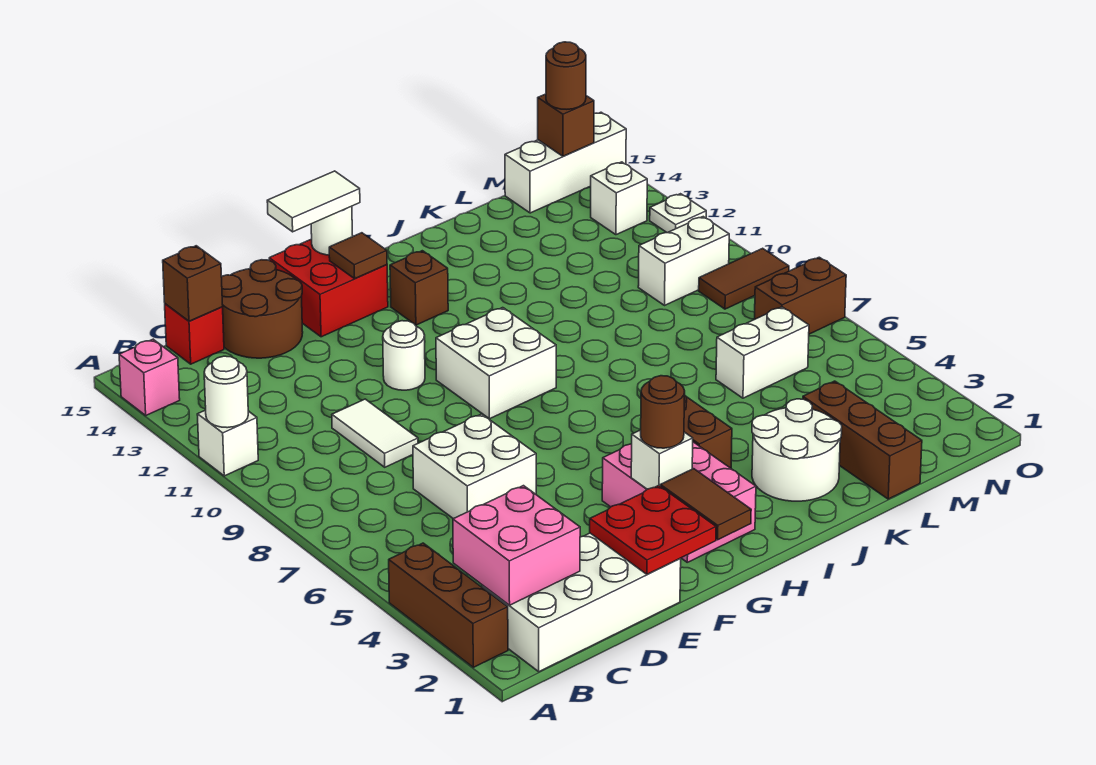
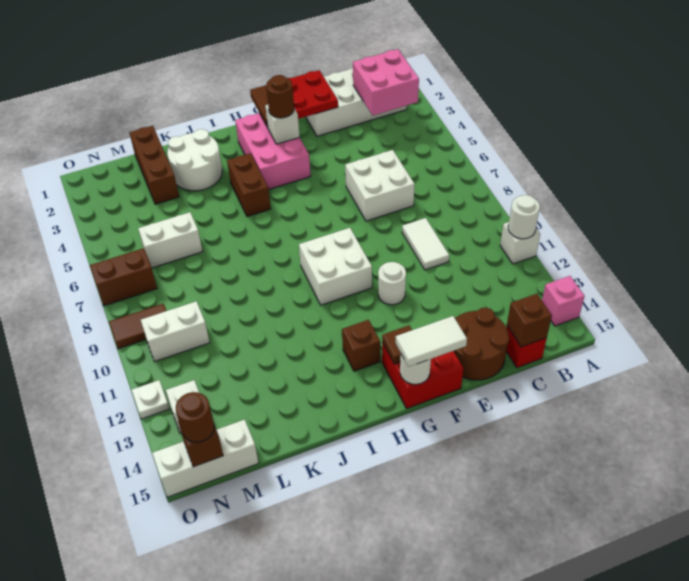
brown 1x3 brick [389,543,508,667] -> none

